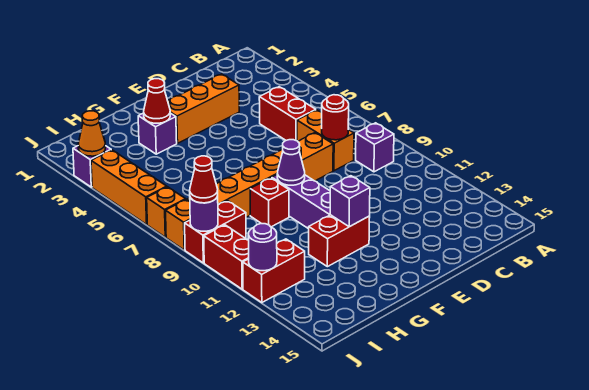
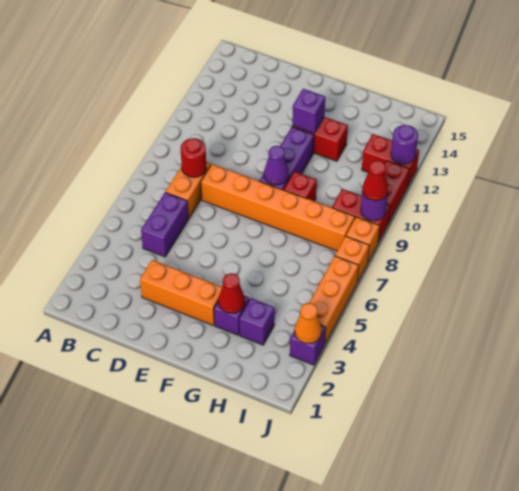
purple 1x1 brick [356,123,394,172] -> purple 1x1 brick moved to [239,298,275,345]
red 1x2 brick [259,87,316,141] -> purple 1x2 brick [141,192,189,257]

